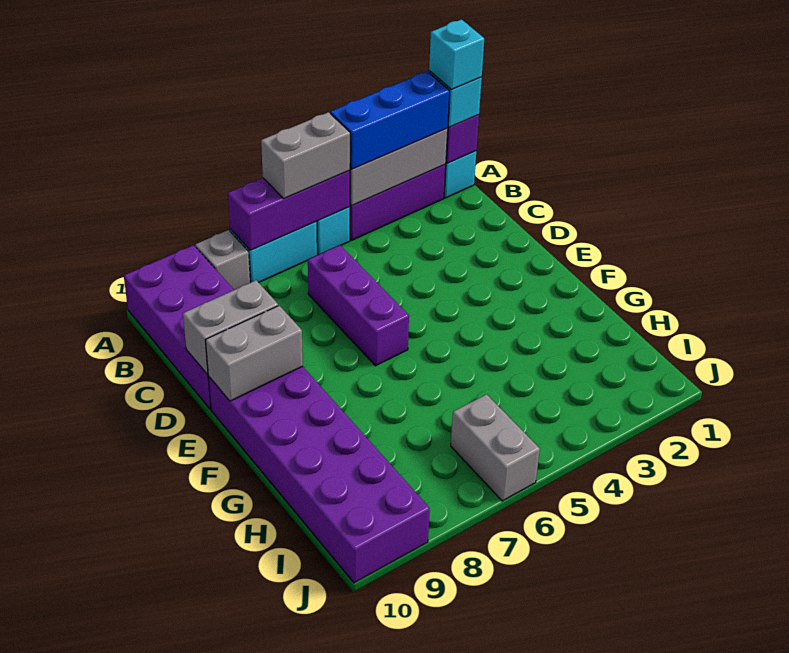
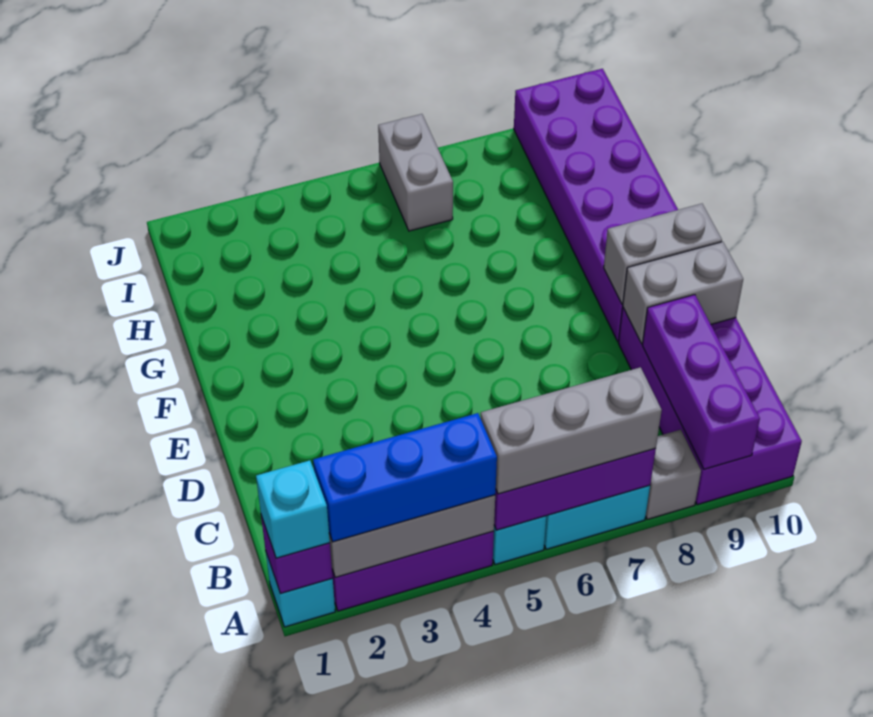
cyan 1x1 brick [429,20,484,89] -> none
grey 1x2 brick [261,112,350,199] -> grey 1x3 brick [481,367,662,494]
purple 1x3 brick [308,245,409,366] -> purple 1x3 brick moved to [642,295,760,469]

